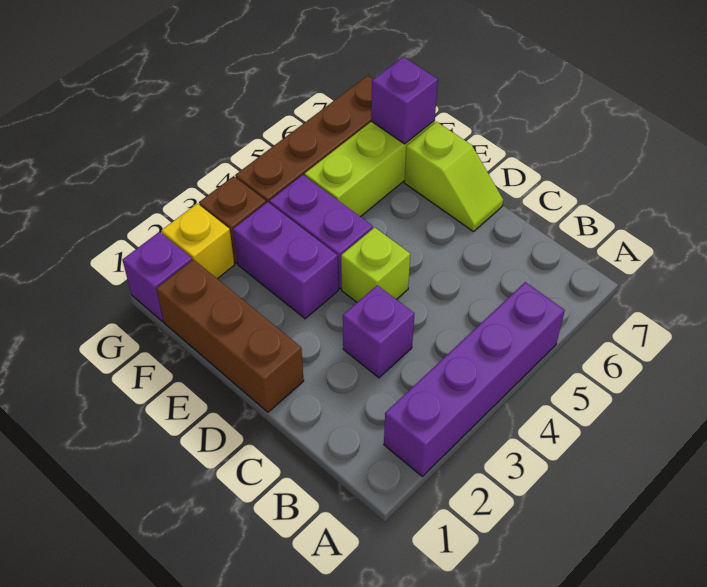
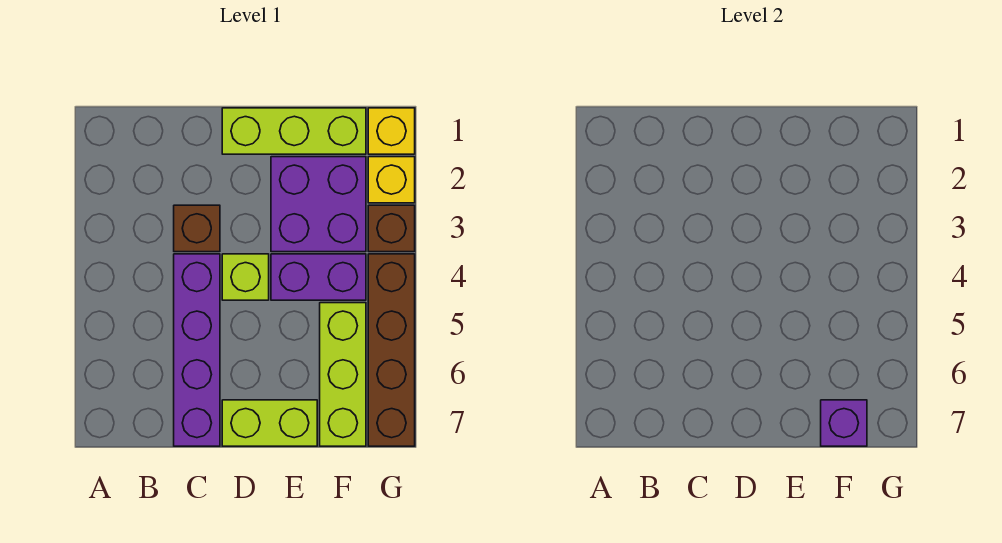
purple 1x4 brick [384,282,565,476] -> purple 1x4 brick moved to [174,254,220,446]
purple 1x1 brick [343,285,414,378] -> brown 1x1 brick [174,205,220,252]
brown 1x3 brick [157,260,304,412] -> lime 1x3 brick [222,108,366,154]
lime 1x2 slope [404,122,503,232] -> lime 1x2 brick [222,400,317,446]
purple 1x2 brick [233,202,338,319] -> purple 2x2 brick [271,157,366,252]
purple 1x1 brick [122,232,192,322] -> yellow 1x1 brick [368,108,415,154]

